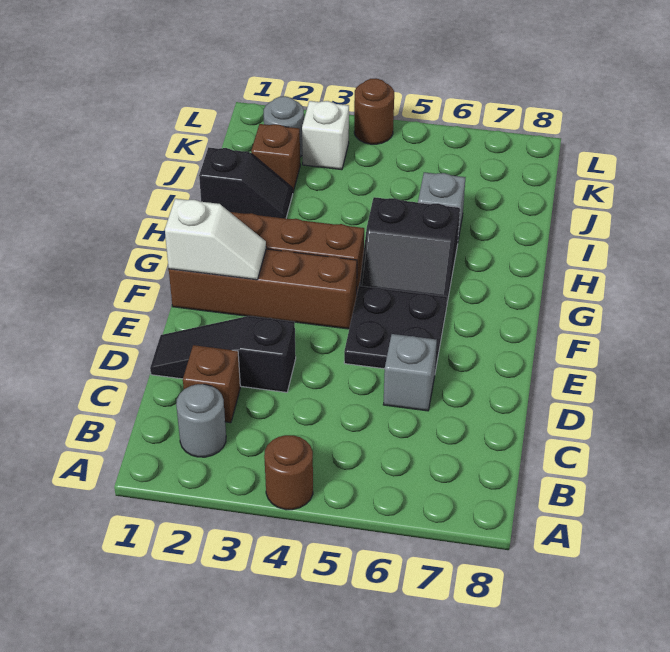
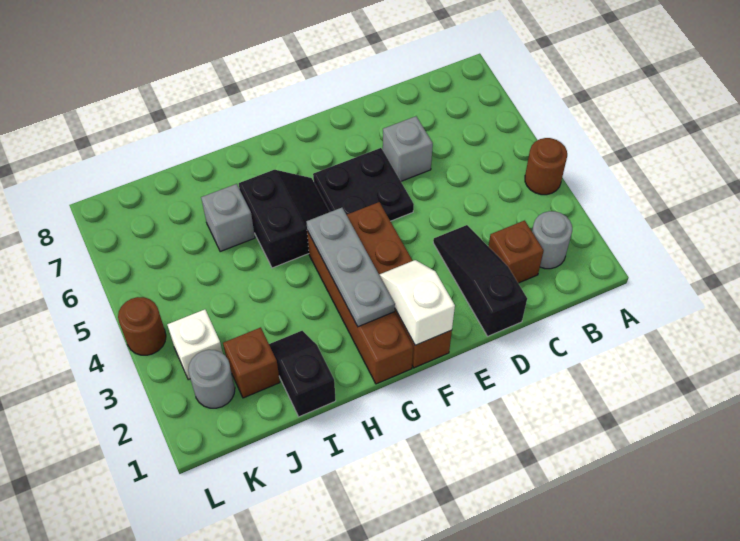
black 1x3 slope [150,316,296,392] -> black 1x3 slope turned to [433,225,527,336]
none -> grey 1x3 plate [307,208,395,327]

